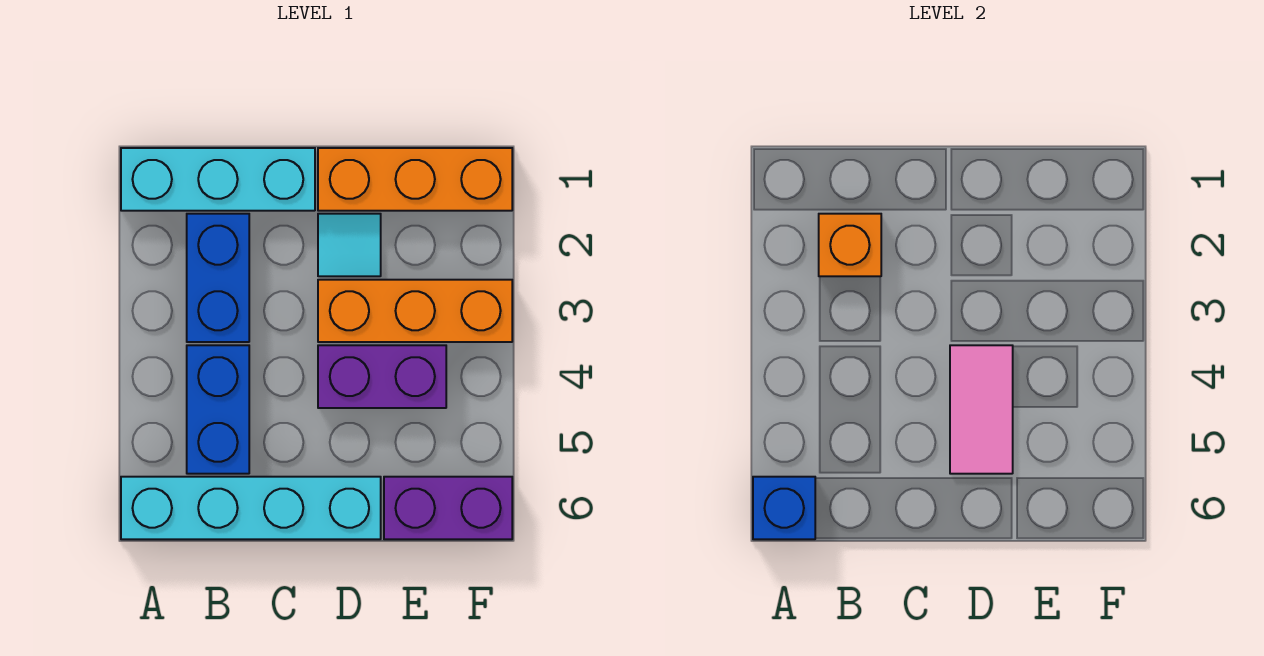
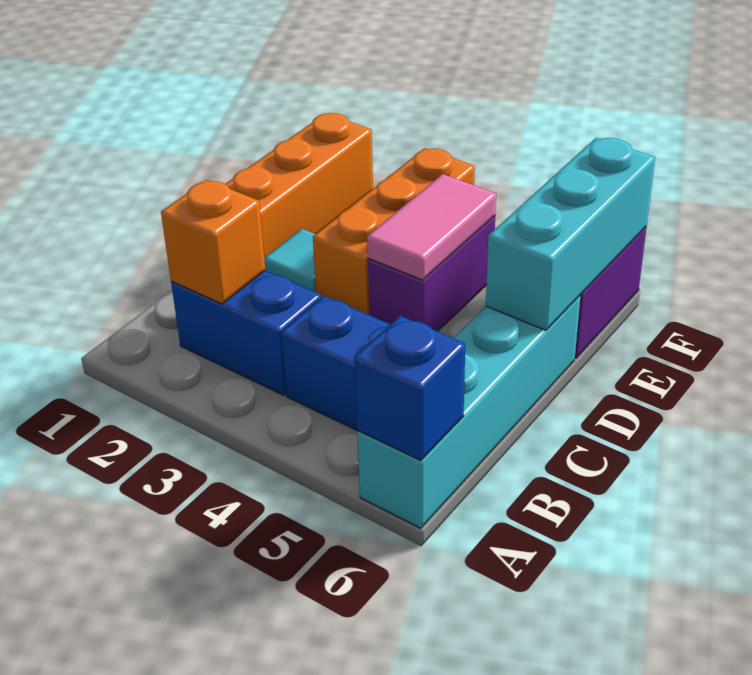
cyan 1x3 brick [121,148,315,211] -> cyan 1x3 brick moved to [486,138,655,330]
pink 1x2 tile [950,345,1013,474] -> pink 1x2 tile turned to [367,174,496,280]

